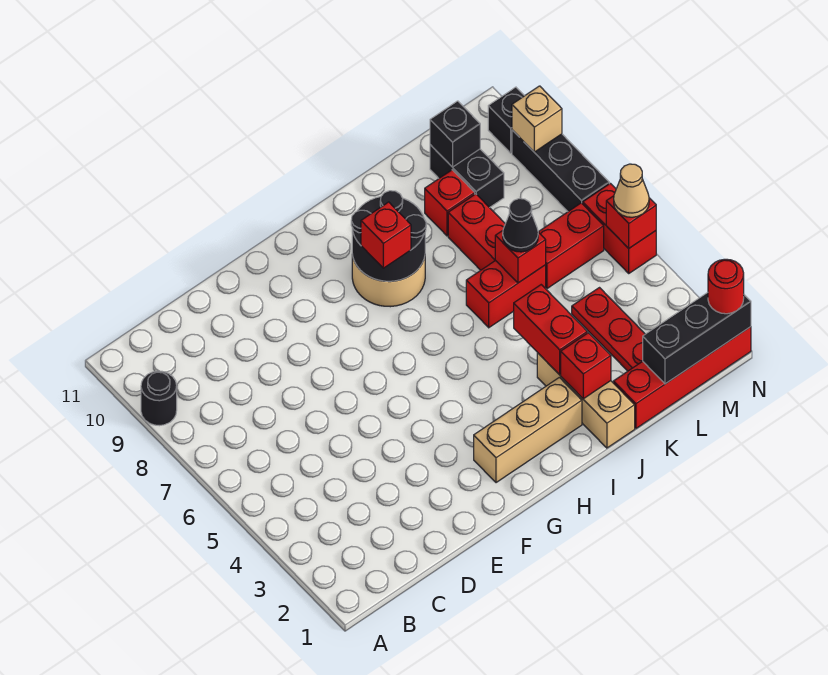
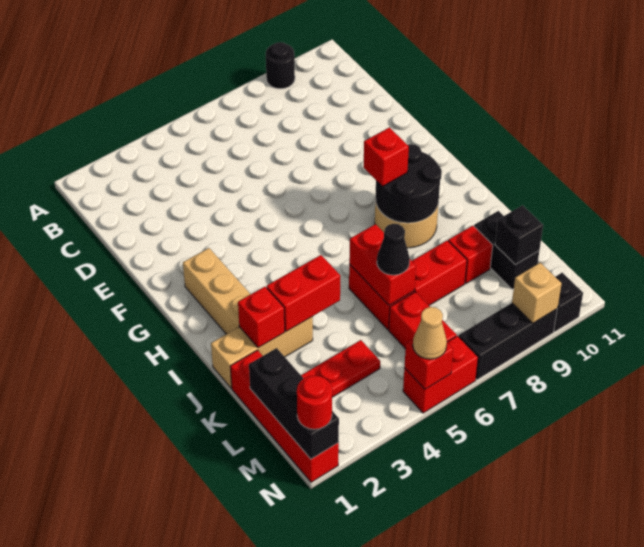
red 1x1 brick [495,231,546,283] -> red 1x2 brick [349,224,416,305]
black 1x2 brick [430,145,504,208] -> black 1x2 brick turned to [474,211,539,289]

